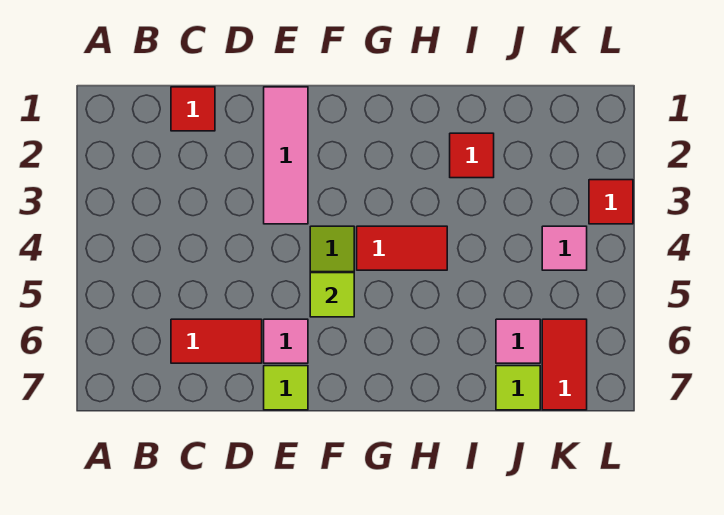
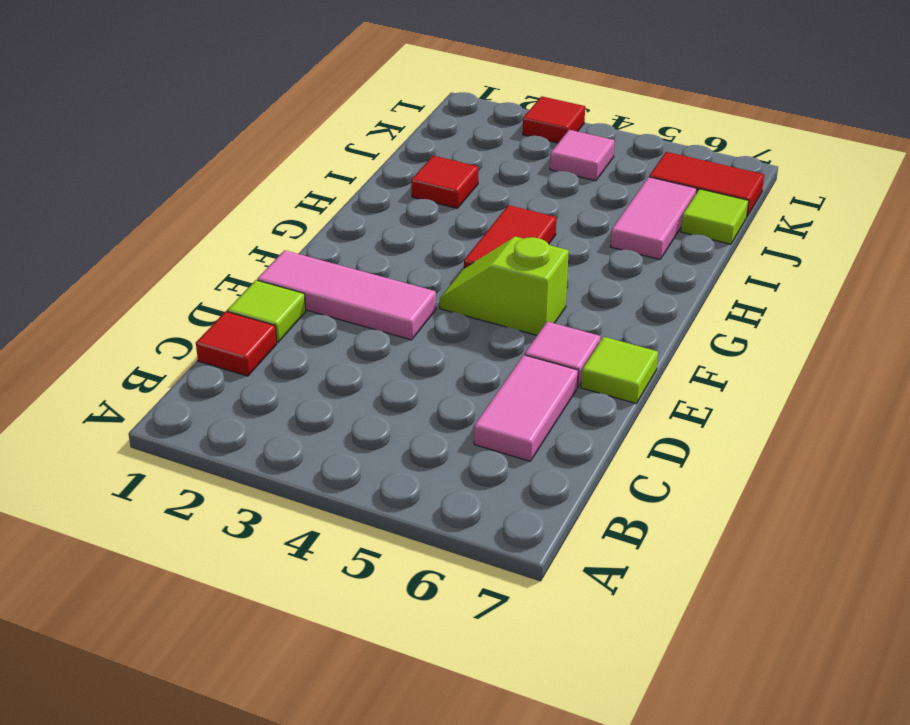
red 1x2 tile [171,319,262,363] -> pink 1x2 tile [474,355,578,461]
lime 1x1 tile [310,273,354,317] -> lime 1x1 tile moved to [227,280,306,342]
pink 1x1 tile [496,319,540,363] -> pink 1x2 tile [610,177,697,259]

